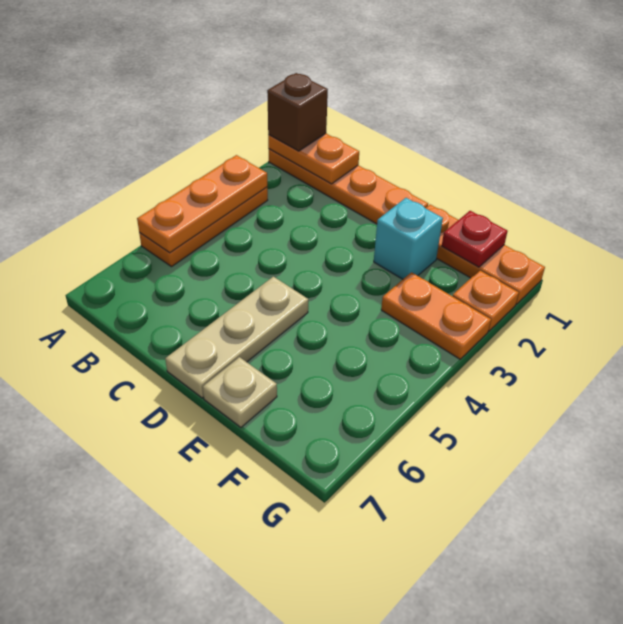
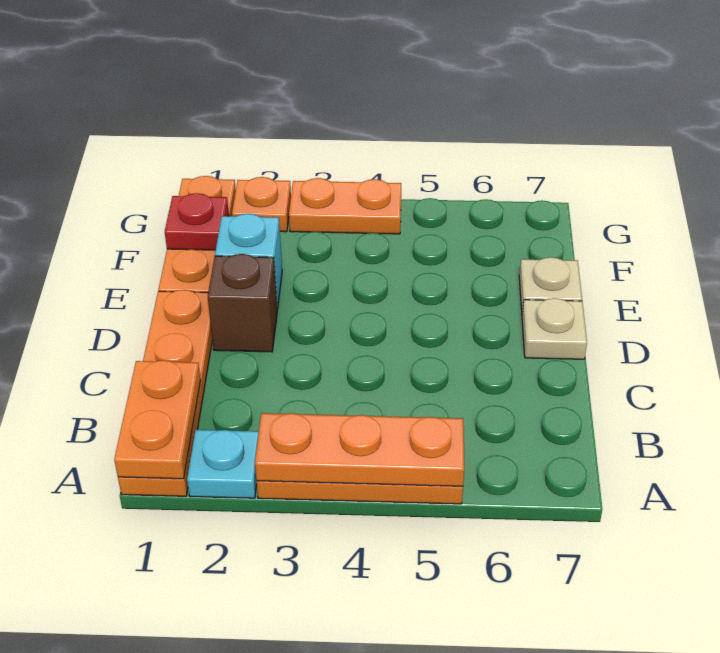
brown 1x1 brick [267,73,328,151] -> brown 1x1 brick moved to [208,254,277,352]
none -> cyan 1x1 plate [187,430,259,498]
tan 1x3 plate [165,277,308,398] -> tan 1x1 plate [522,298,587,359]
orange 1x2 plate [381,272,491,359] -> orange 1x2 plate turned to [289,178,401,234]

